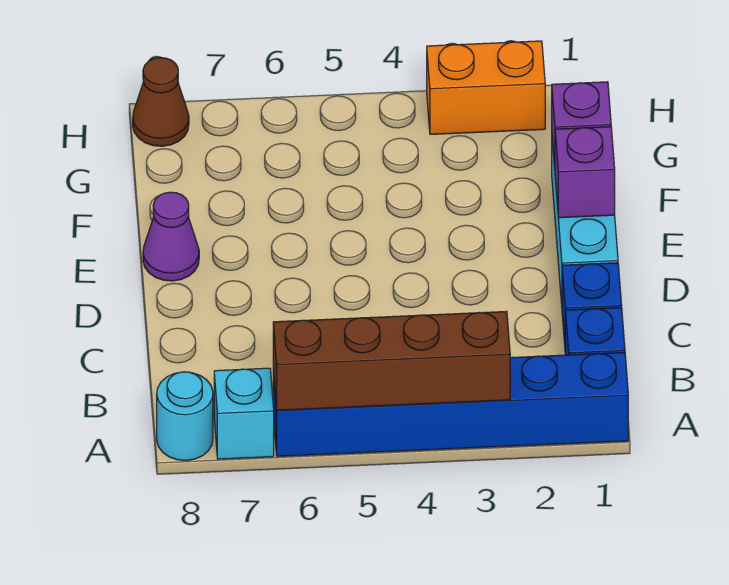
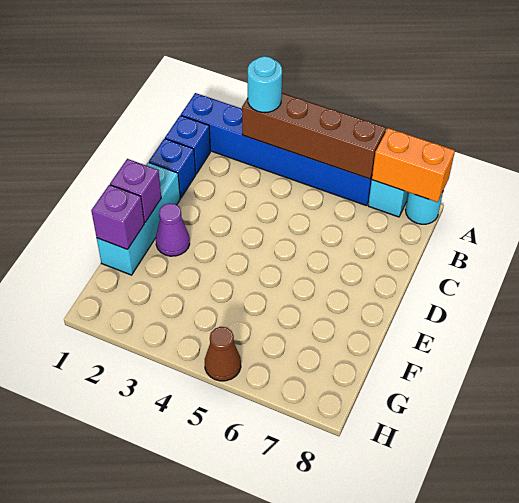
none -> cyan 1x1 round brick [248,56,282,112]
purple 1x1 cone [143,192,199,281] -> purple 1x1 cone moved to [156,203,190,256]
orange 1x2 brick [427,41,545,134] -> orange 1x2 brick moved to [372,128,455,202]
brown 1x1 cone [133,58,189,146] -> brown 1x1 cone moved to [205,327,241,381]

